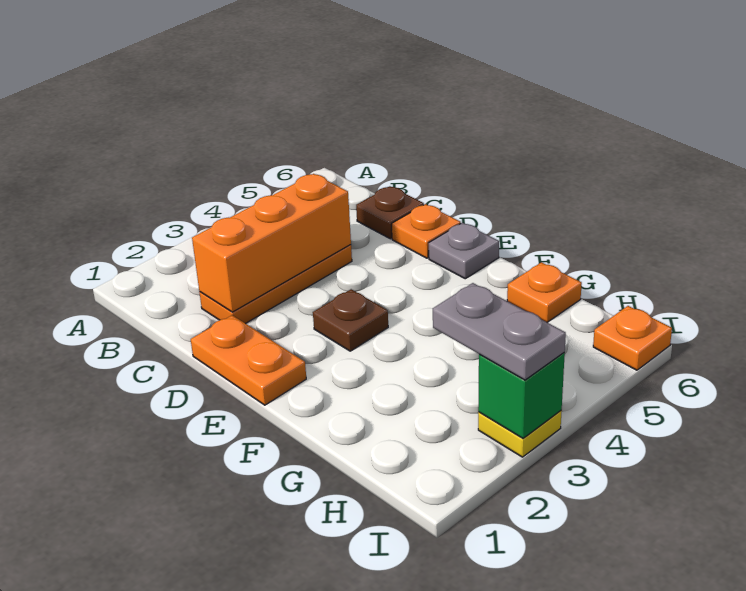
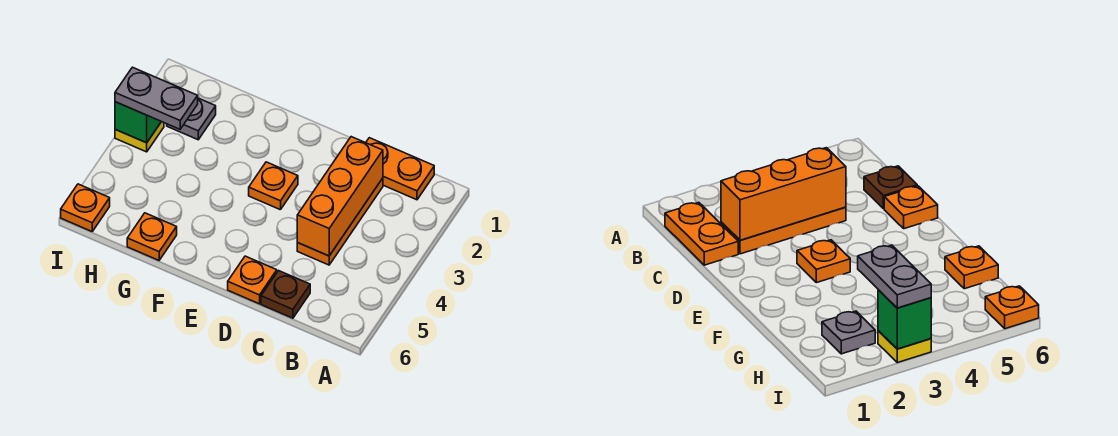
orange 1x2 plate [191,315,306,405] -> orange 1x2 plate moved to [366,138,434,200]
brown 1x1 plate [313,289,388,351] -> orange 1x1 plate [249,162,298,210]
grey 1x1 plate [429,223,499,279] -> grey 1x1 plate moved to [167,98,216,140]

